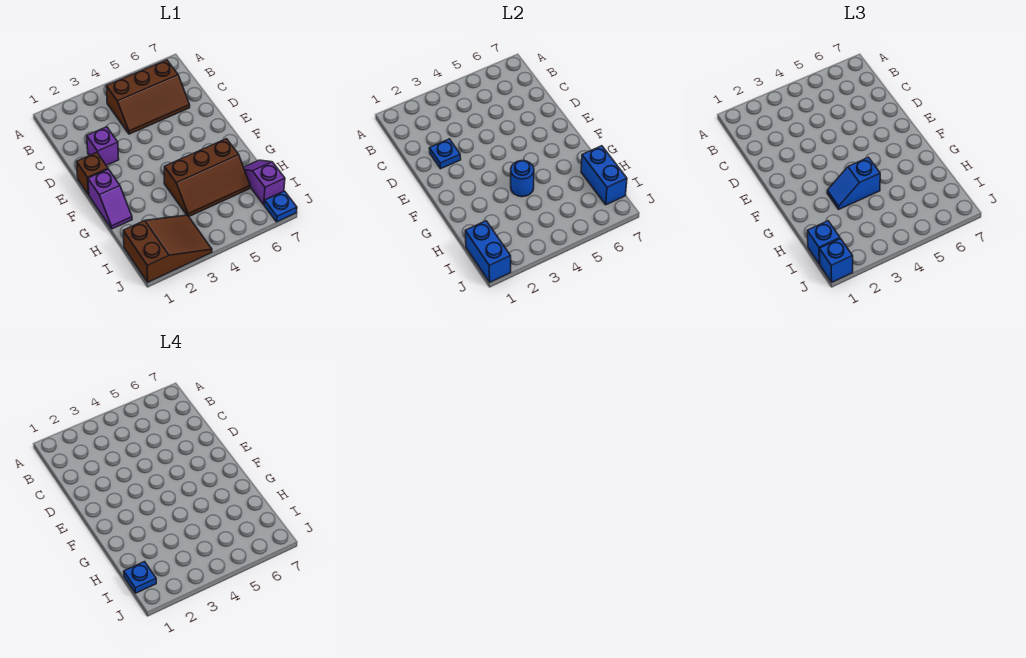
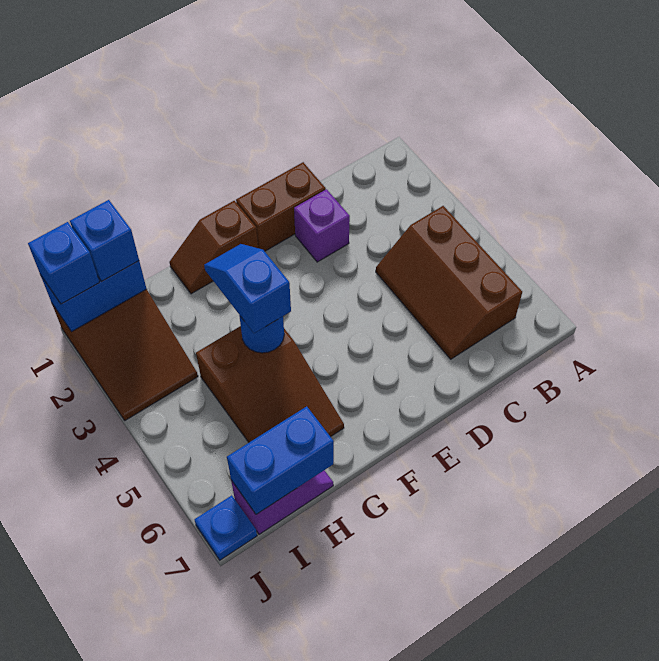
blue 1x1 plate [429,139,461,169] -> none
brown 1x1 brick [77,153,108,195] -> brown 1x2 brick [236,162,326,251]
purple 1x2 slope [88,169,132,229] -> brown 1x2 slope [169,201,258,294]
brown 2x3 slope [164,139,250,216] -> brown 2x3 slope turned to [196,326,344,442]
blue 1x1 plate [124,562,156,593] -> none

